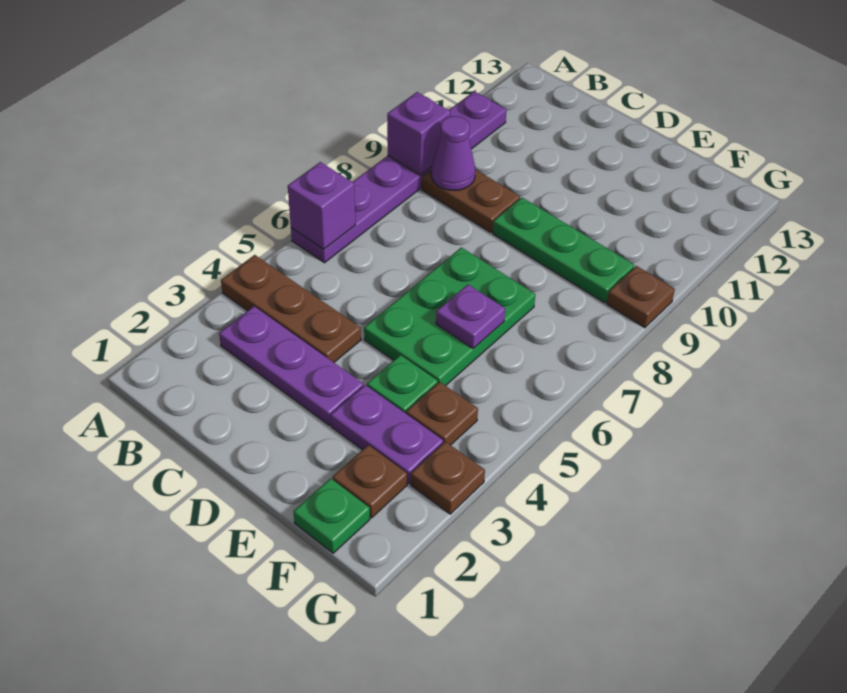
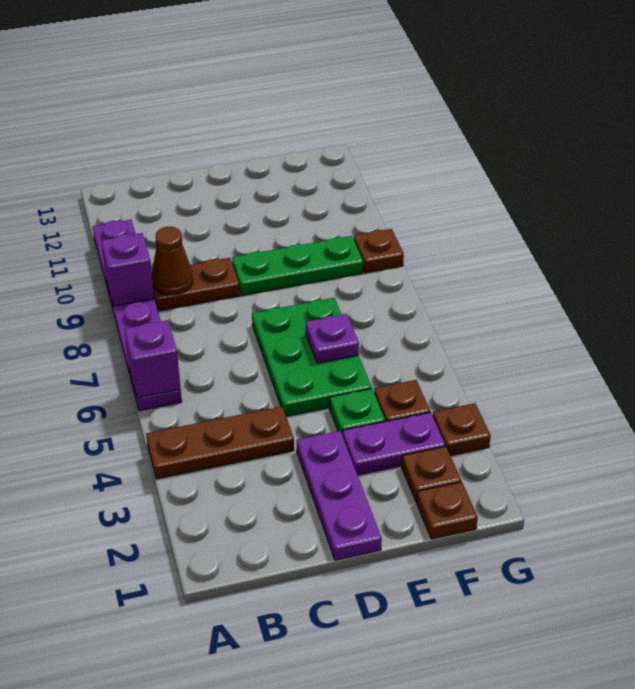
purple 1x3 plate [219,306,363,425] -> purple 1x3 plate turned to [297,431,382,560]
purple 1x1 cone [431,116,475,190] -> brown 1x1 cone [152,227,193,295]
green 1x1 plate [293,478,370,553] -> brown 1x1 plate [417,482,478,539]

